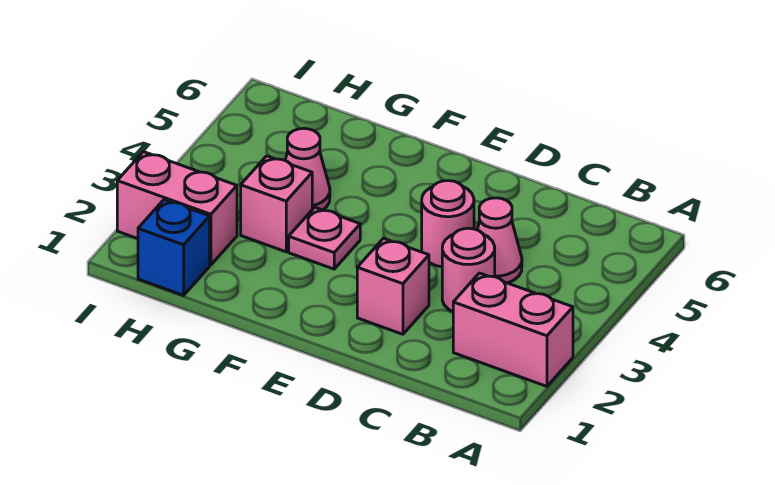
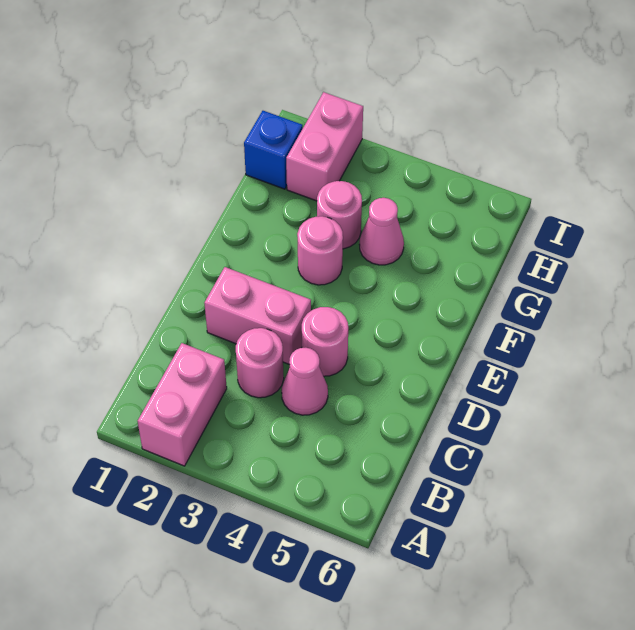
pink 1x1 brick [357,238,429,334] -> pink 1x2 brick [204,267,311,365]
pink 1x1 plate [289,207,360,269] -> pink 1x1 round brick [297,216,343,285]
pink 1x1 brick [241,156,312,252] -> pink 1x1 round brick [317,181,362,249]

